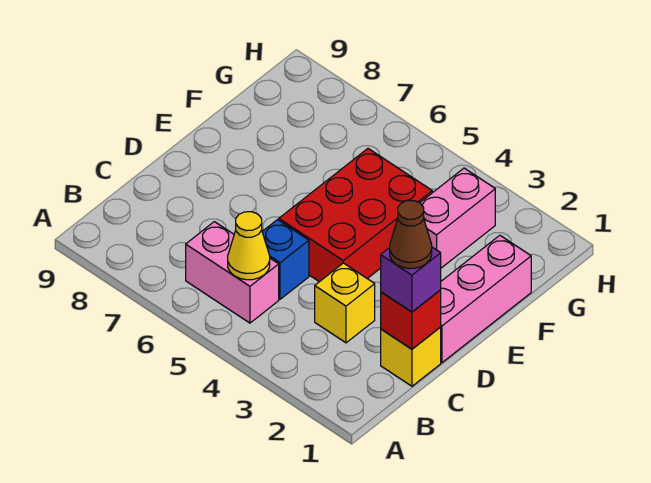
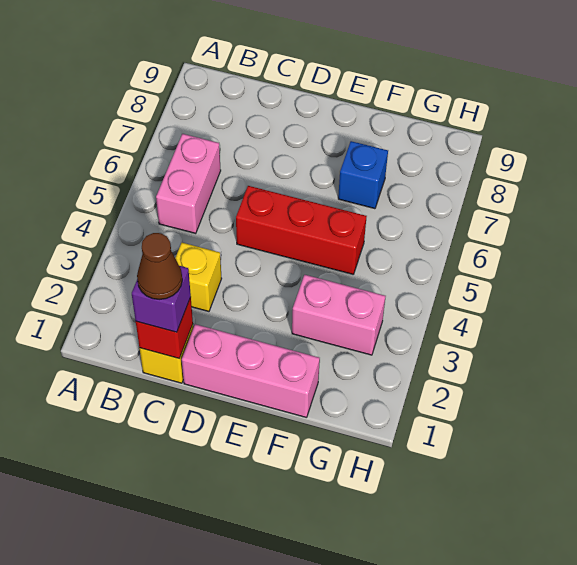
yellow 1x1 cone [228,212,270,280] -> none
blue 1x1 brick [262,220,309,299] -> blue 1x1 brick moved to [338,141,388,209]
red 2x3 brick [279,149,432,282] -> red 1x3 brick [236,186,367,274]

